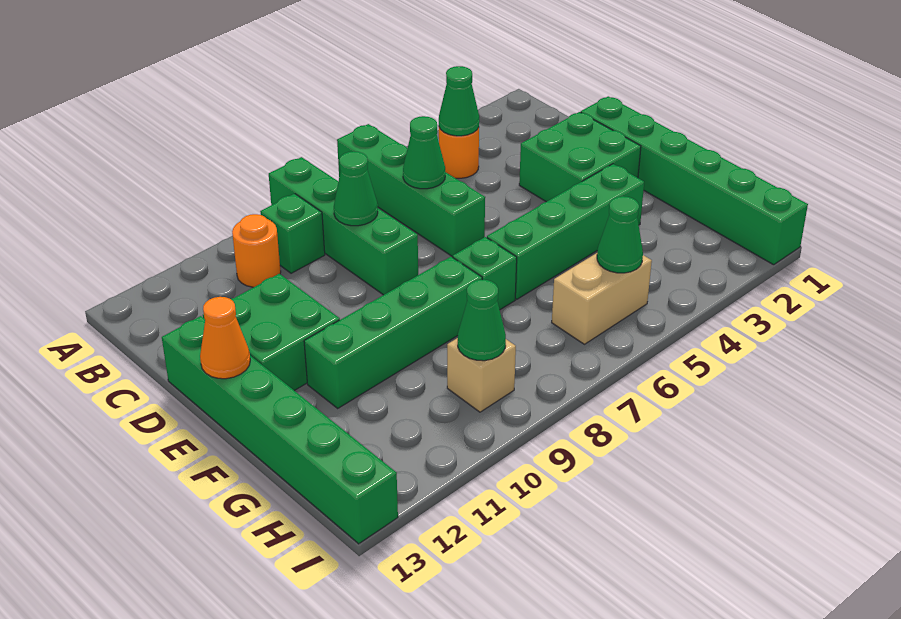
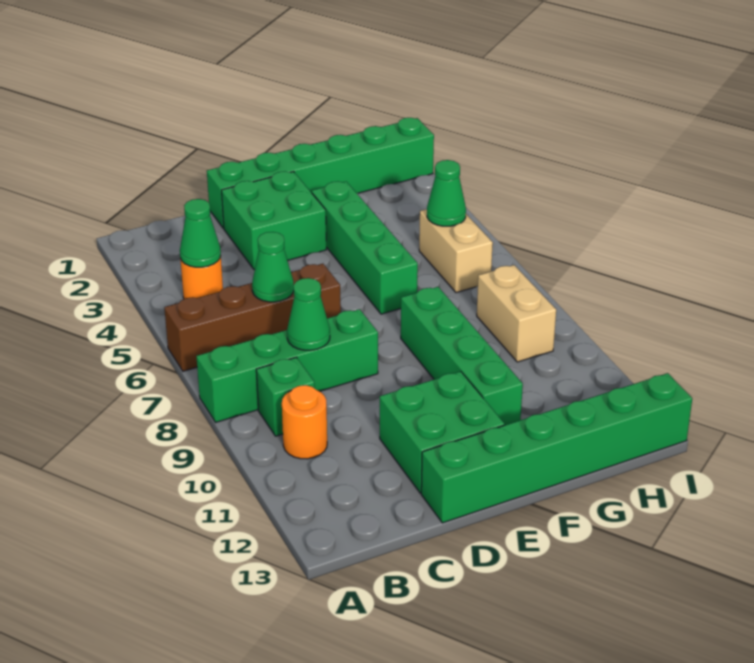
green 1x4 brick [337,124,485,257] -> brown 1x4 brick [164,264,341,371]
orange 1x1 cone [200,297,250,379] -> none
green 1x1 brick [453,237,517,310] -> none
tan 1x1 brick [447,338,516,412] -> tan 1x2 brick [477,265,556,362]
green 1x1 cone [458,280,506,361] -> none

